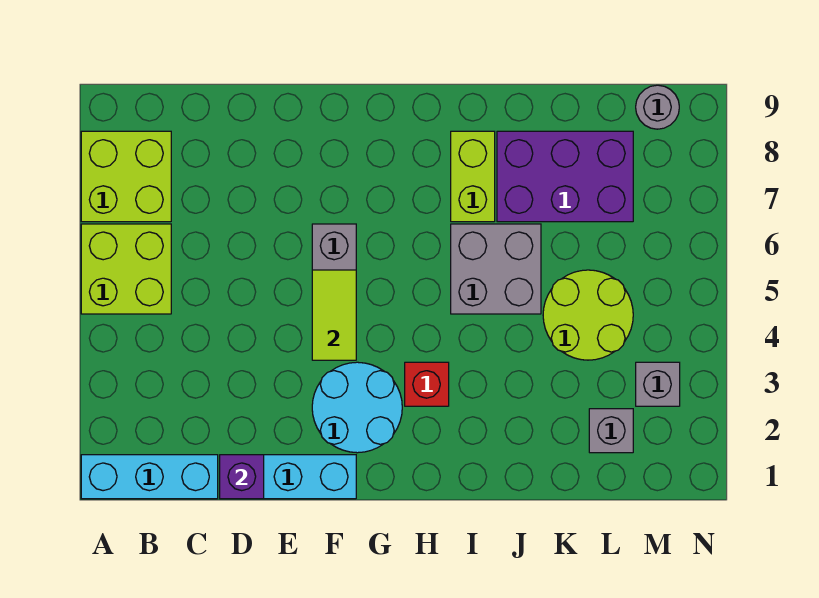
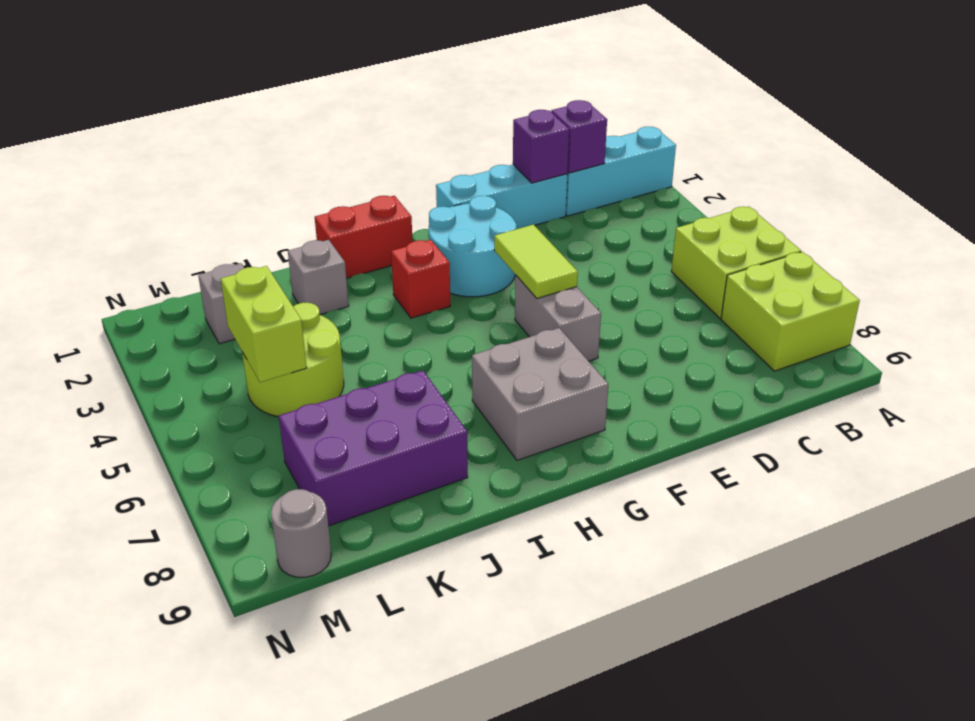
none -> purple 1x1 brick [551,100,607,173]
none -> red 1x2 brick [315,196,413,278]
grey 2x2 brick [451,224,541,314] -> grey 2x2 brick moved to [472,328,608,460]
lime 1x2 brick [451,131,495,222] -> lime 1x2 brick moved to [221,266,307,382]
grey 1x1 brick [636,362,680,406] -> grey 1x1 brick moved to [288,240,349,315]

